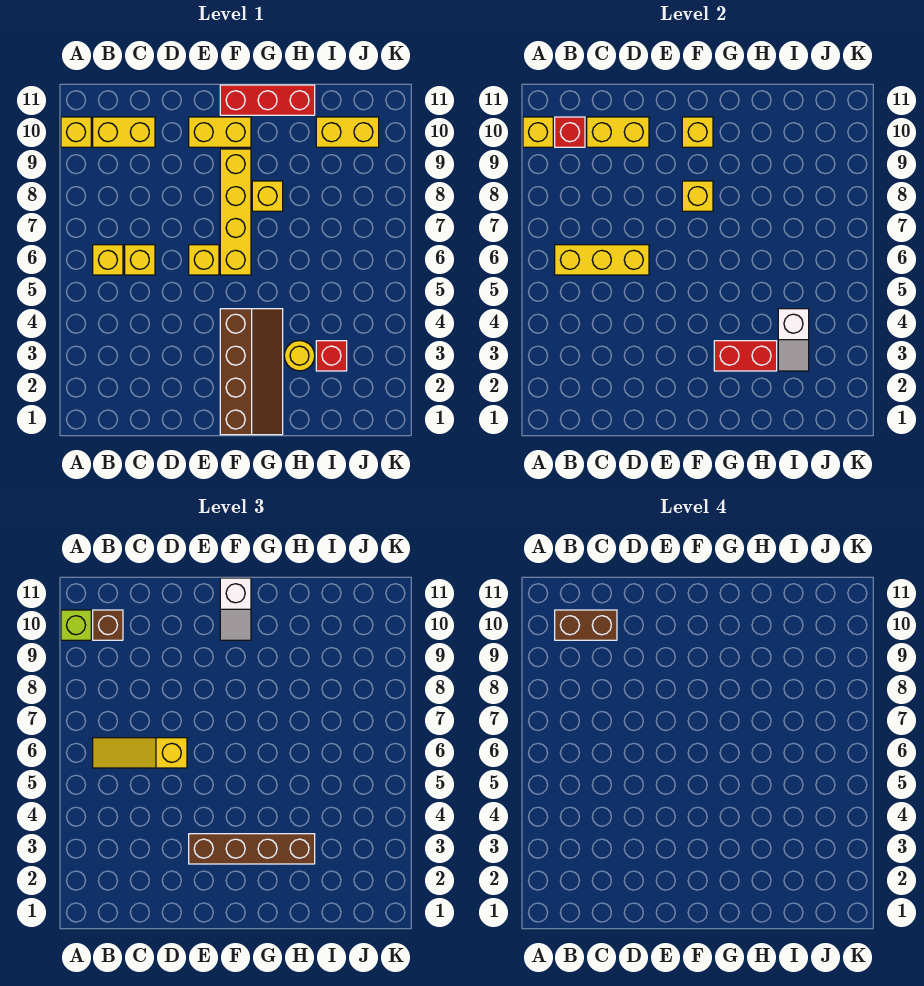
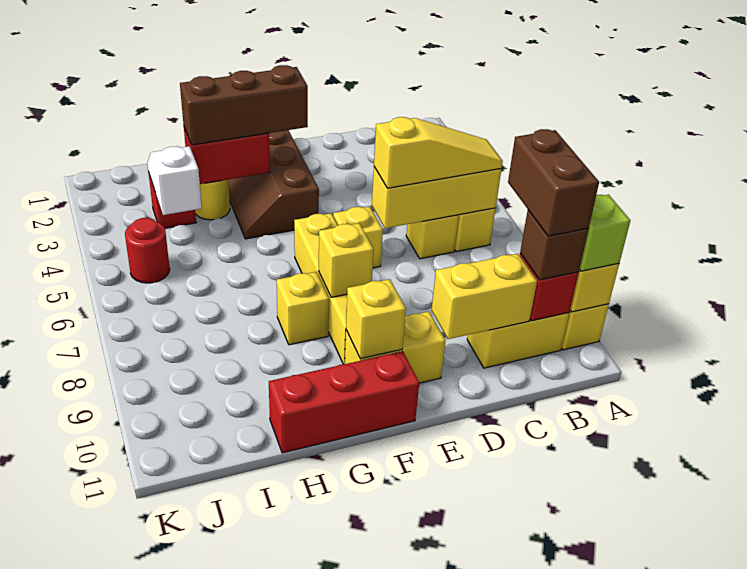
brown 1x2 brick [555,610,617,640] -> brown 1x2 brick turned to [508,129,599,236]
brown 1x4 brick [189,834,315,864] -> brown 1x3 brick [180,65,308,145]
white 1x2 slope [220,578,251,640] -> none
yellow 1x2 brick [316,117,379,147] -> none
none -> red 1x1 round brick [125,218,170,283]

